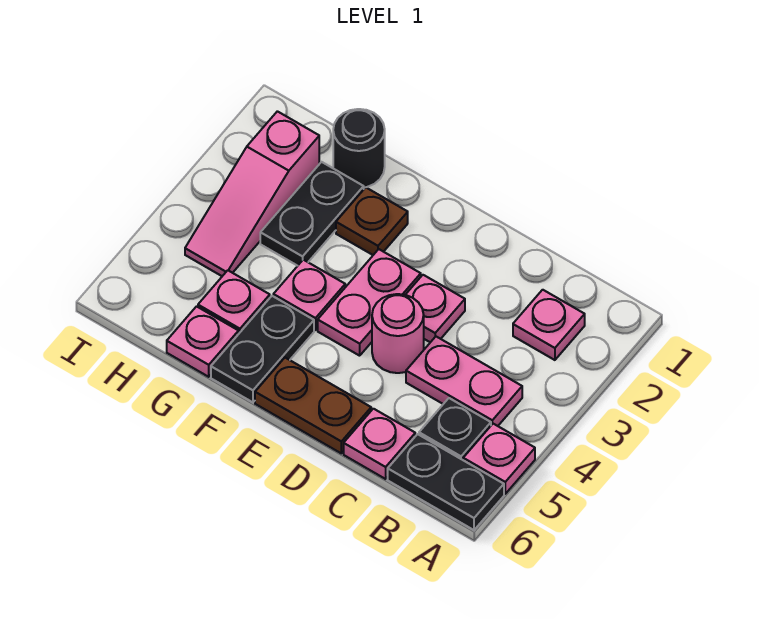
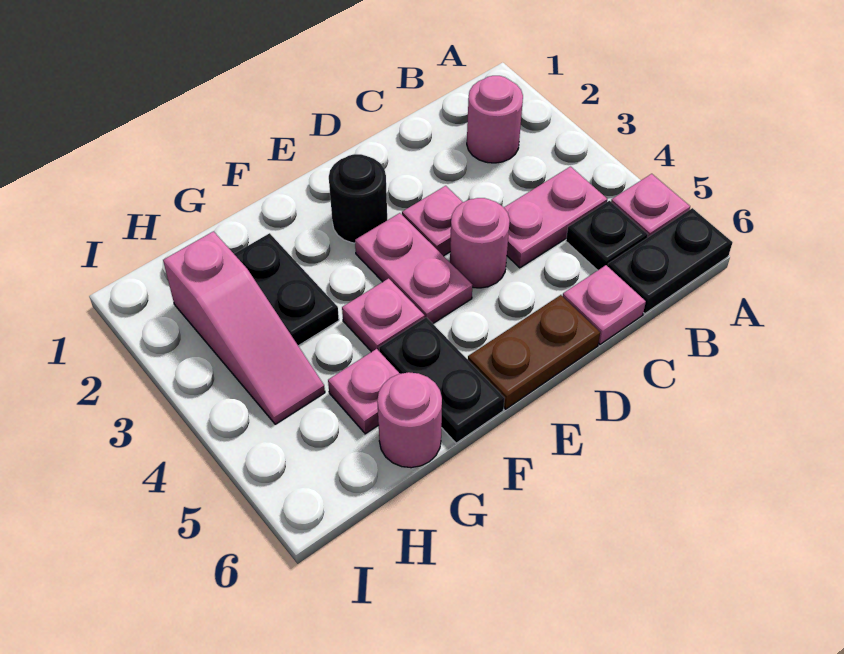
pink 1x1 plate [513,290,585,360] -> pink 1x1 round brick [467,76,523,163]
brown 1x1 plate [336,188,408,255] -> none
black 1x1 round brick [333,109,385,187] -> black 1x1 round brick moved to [329,154,387,243]
pink 1x1 plate [167,306,239,377] -> pink 1x1 round brick [377,372,442,468]

